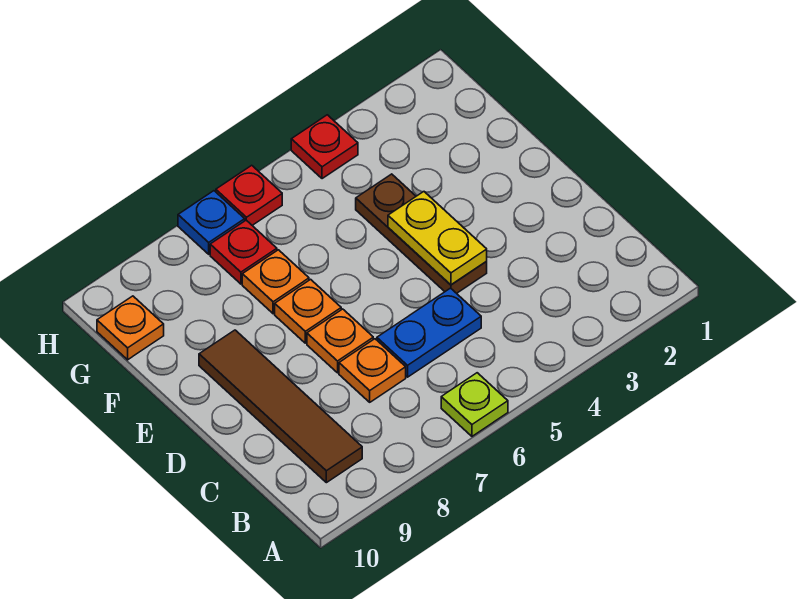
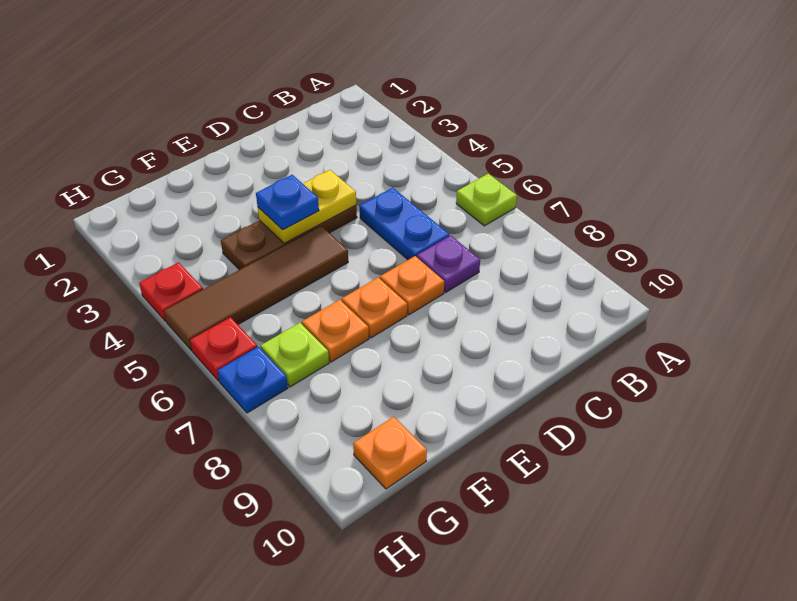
brown 1x4 tile [199,330,362,483] -> brown 1x4 tile moved to [164,226,348,351]
orange 1x1 plate [339,339,406,402] -> purple 1x1 plate [417,235,480,292]
none -> blue 1x1 plate [256,175,319,230]
red 1x1 plate [210,220,277,284] -> lime 1x1 plate [261,323,329,387]

